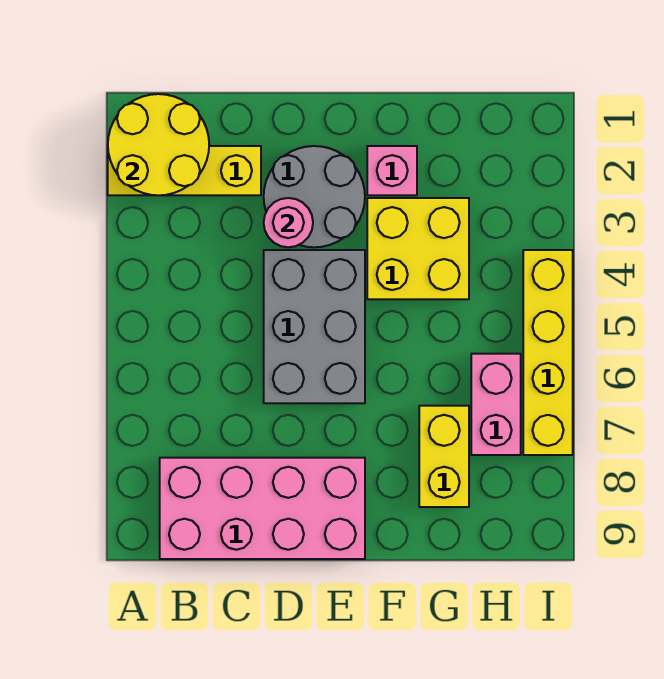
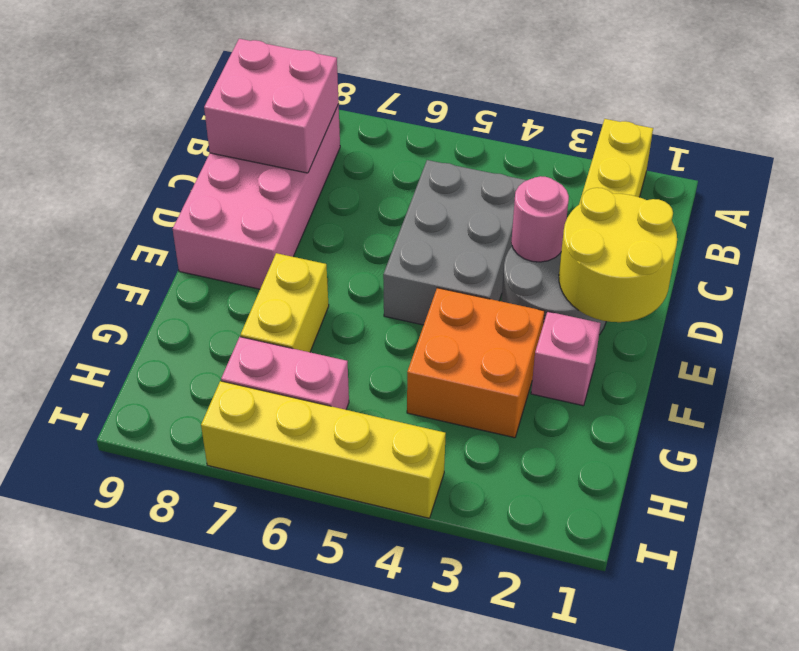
yellow 2x2 round brick [108,94,209,195] -> yellow 2x2 round brick moved to [559,188,677,322]
none -> pink 2x2 brick [204,39,339,173]
grey 2x3 brick [264,250,365,403] -> grey 2x3 brick turned to [383,160,527,325]
yellow 2x2 brick [367,198,469,299] -> orange 2x2 brick [407,288,545,438]
yellow 1x2 brick [419,406,469,507] -> yellow 1x2 brick turned to [241,253,329,352]

